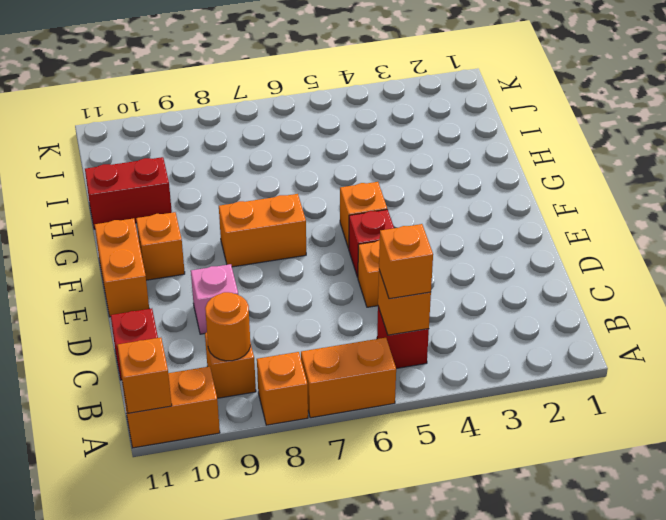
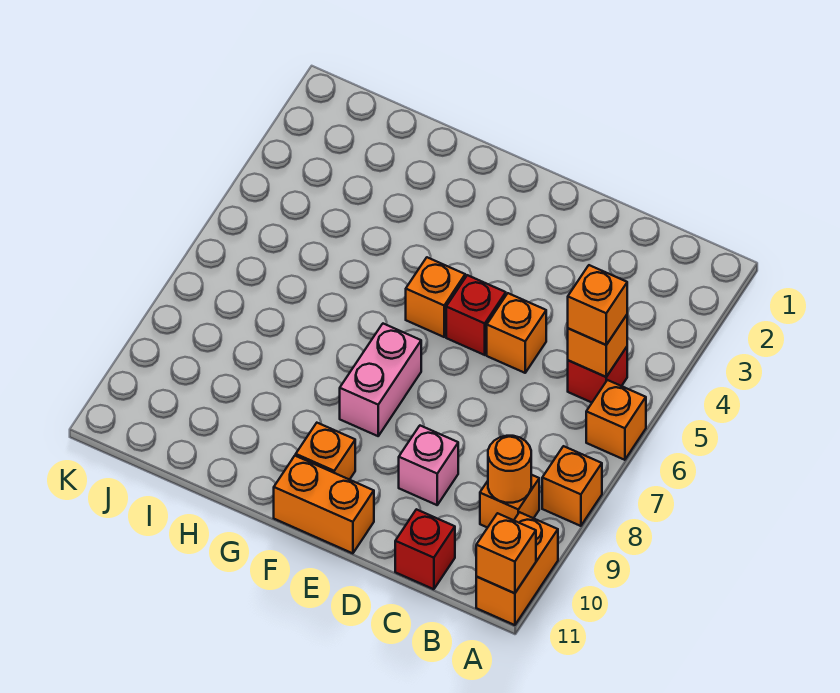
orange 1x2 brick [301,338,396,418] -> orange 1x1 brick [586,380,646,460]
orange 1x2 brick [219,194,306,267] -> pink 1x2 brick [340,324,421,436]
red 1x2 brick [85,157,172,229] -> none

